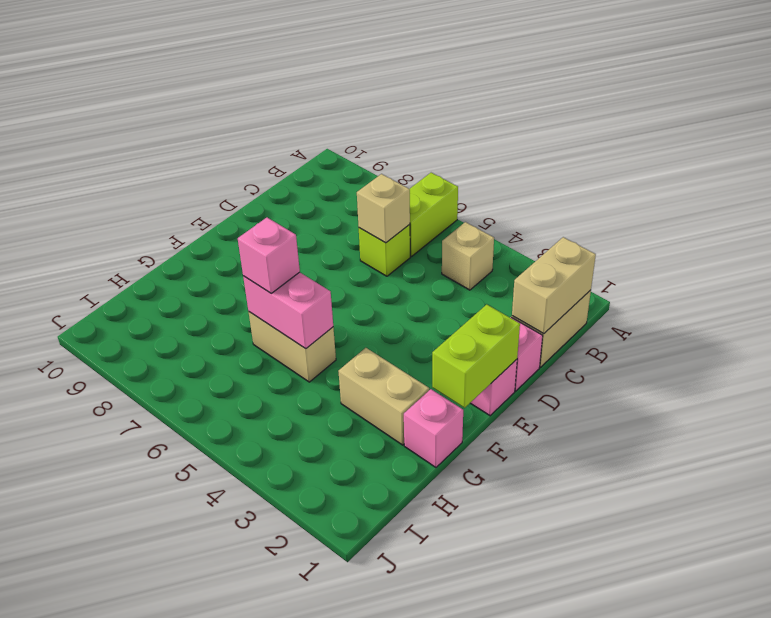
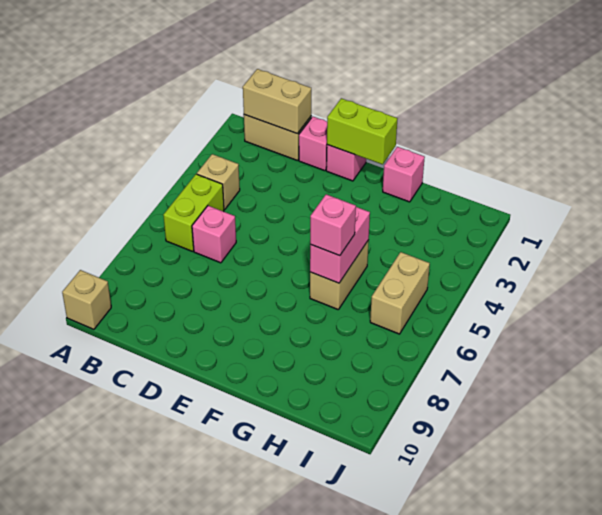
lime 1x2 brick [410,173,458,257] -> lime 1x2 brick turned to [163,174,224,251]
lime 1x1 brick [359,225,410,276] -> pink 1x1 brick [192,206,236,263]
tan 1x1 brick [357,174,410,243] -> tan 1x1 brick moved to [62,270,111,329]
tan 1x2 brick [338,348,429,445] -> tan 1x2 brick moved to [370,252,430,334]

